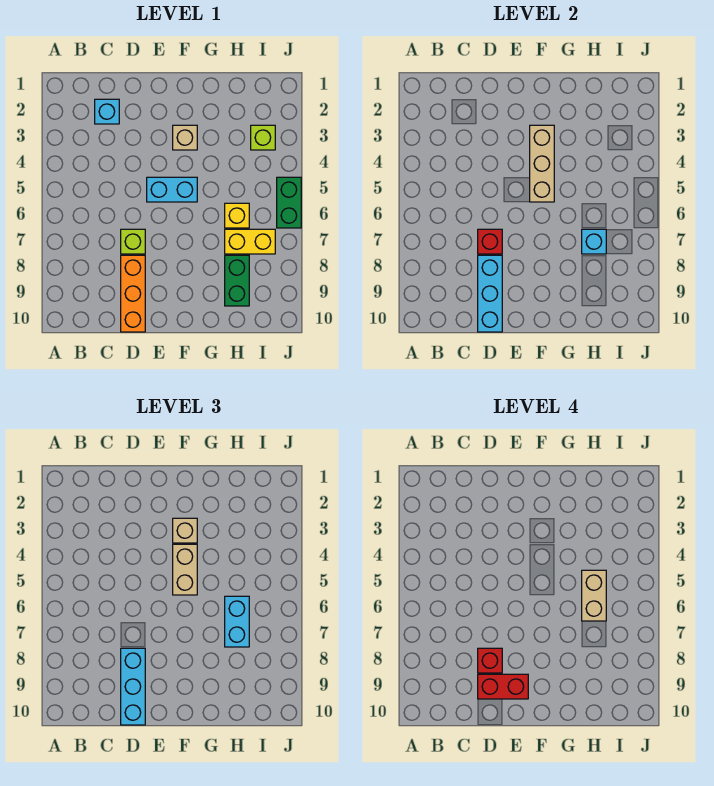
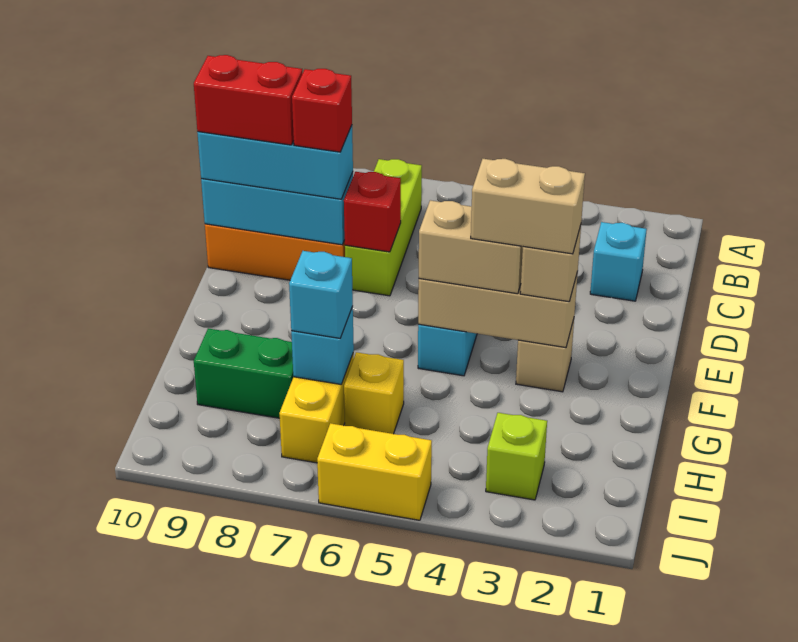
lime 1x1 brick [121,229,145,254] -> lime 1x3 brick [345,159,422,296]
red 1x2 brick [478,674,528,699] -> red 1x2 brick turned to [194,55,302,145]
tan 1x2 brick [582,570,606,621] -> tan 1x2 brick moved to [471,159,585,254]
cyan 1x2 brick [225,596,249,647] -> cyan 1x1 brick [289,251,353,338]
green 1x2 brick [277,177,301,228] -> yellow 1x2 brick [317,423,432,520]

